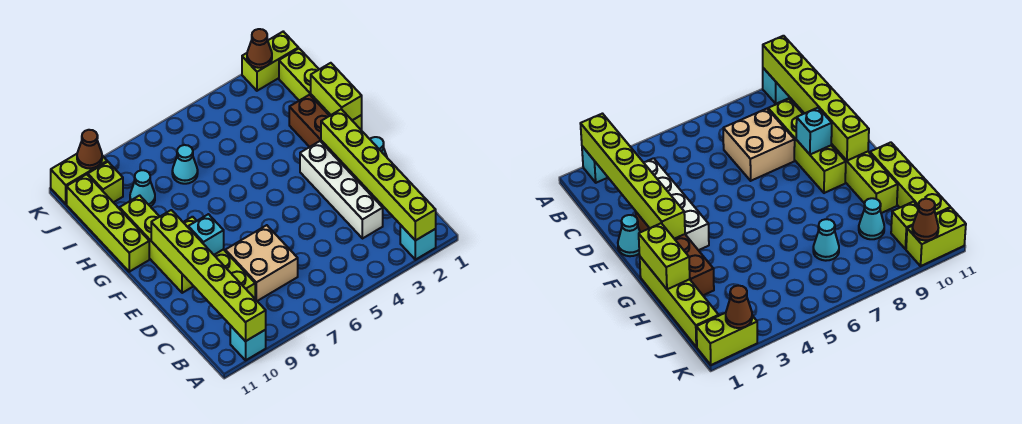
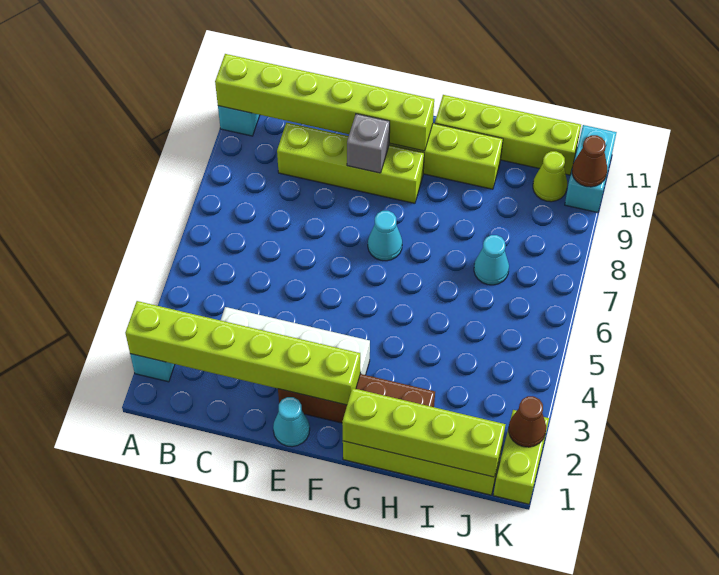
tan 2x2 brick [225,225,298,301] -> none
cyan 1x1 brick [188,214,224,255] -> grey 1x1 brick [347,114,390,173]
lime 1x2 brick [311,63,362,120] -> lime 1x4 brick [342,388,506,477]
cyan 1x1 cone [130,170,155,207] -> cyan 1x1 cone moved to [368,211,402,261]
lime 1x1 brick [88,162,123,202] -> lime 1x1 cone [533,151,567,202]
lime 1x2 brick [51,154,107,204] -> cyan 1x2 brick [565,125,617,213]

